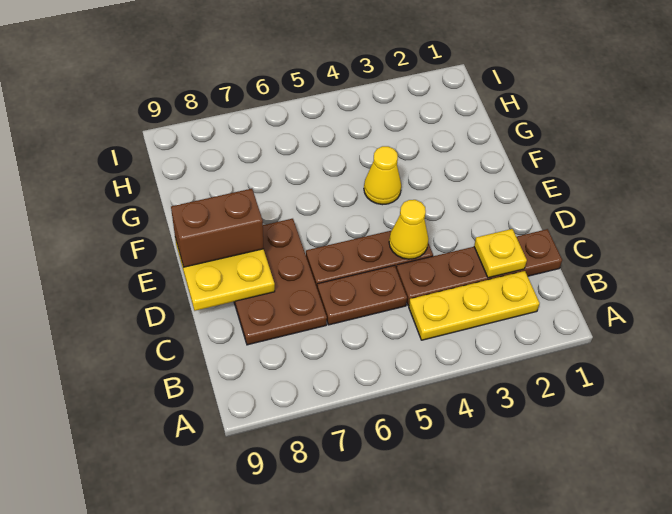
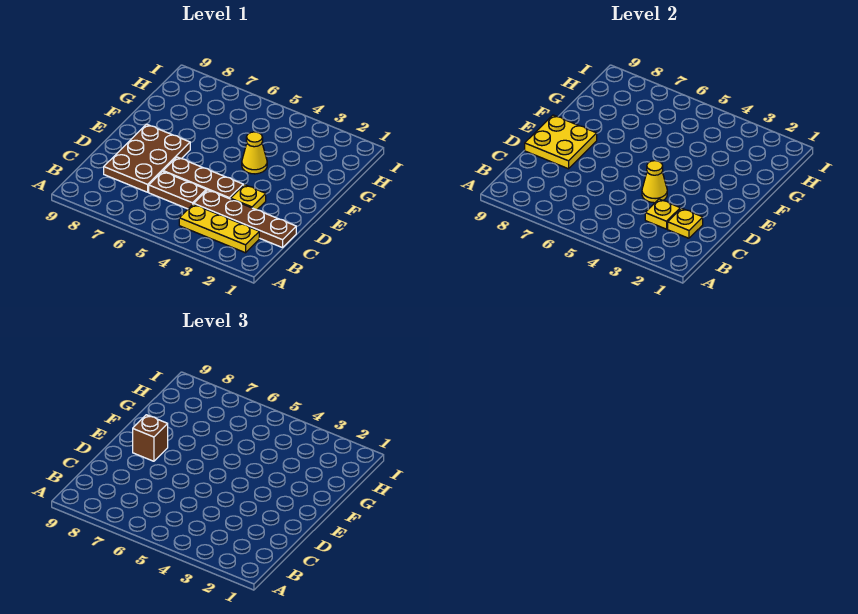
none -> yellow 1x1 plate [645,199,680,229]
none -> yellow 1x1 plate [231,185,266,210]
brown 1x2 brick [171,189,264,267] -> brown 1x1 brick [133,415,168,461]

